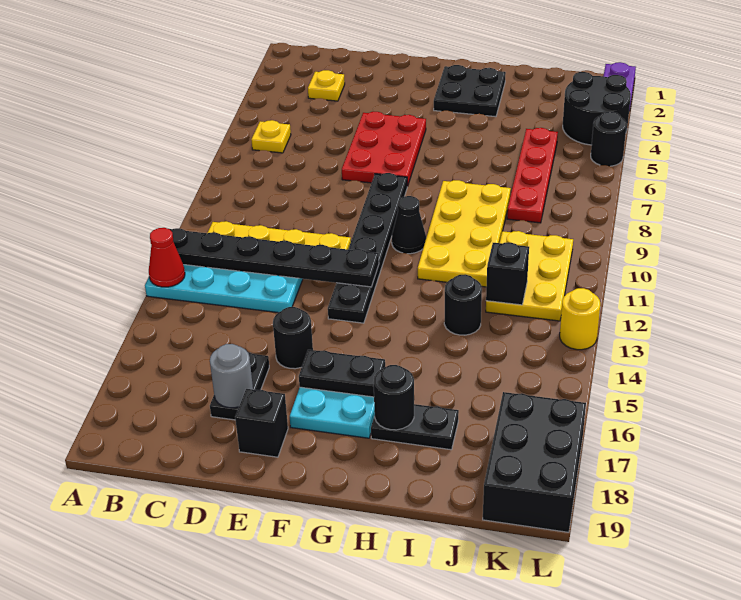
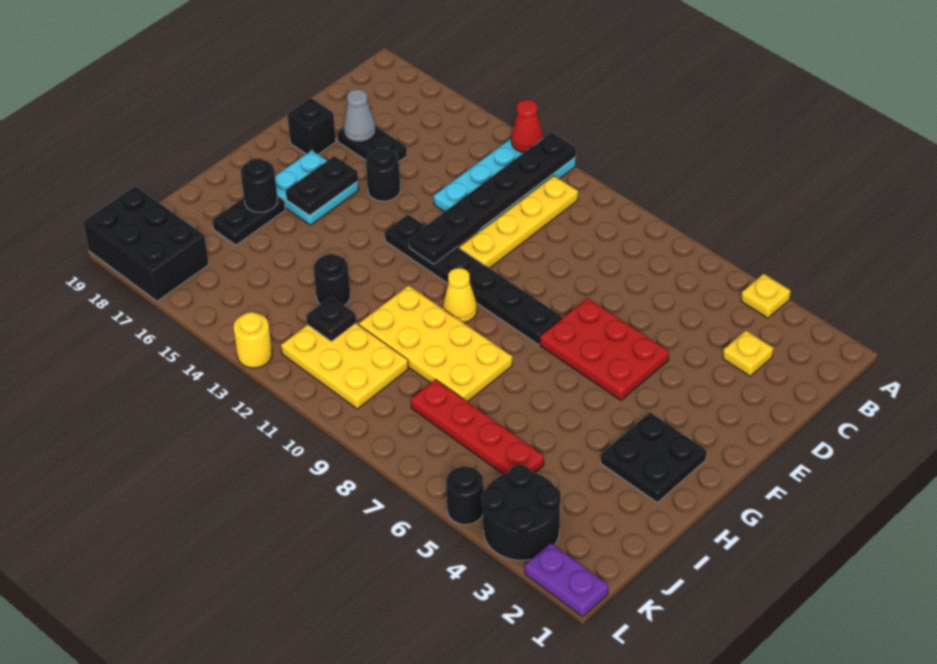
yellow 1x1 plate [251,120,291,153] -> yellow 1x1 plate moved to [741,274,790,318]
grey 1x1 round brick [210,344,253,408] -> grey 1x1 cone [344,89,376,142]
black 1x1 cone [392,196,426,254] -> yellow 1x1 cone [443,268,477,323]
black 1x1 brick [486,242,529,305] -> black 1x1 plate [306,297,356,341]

